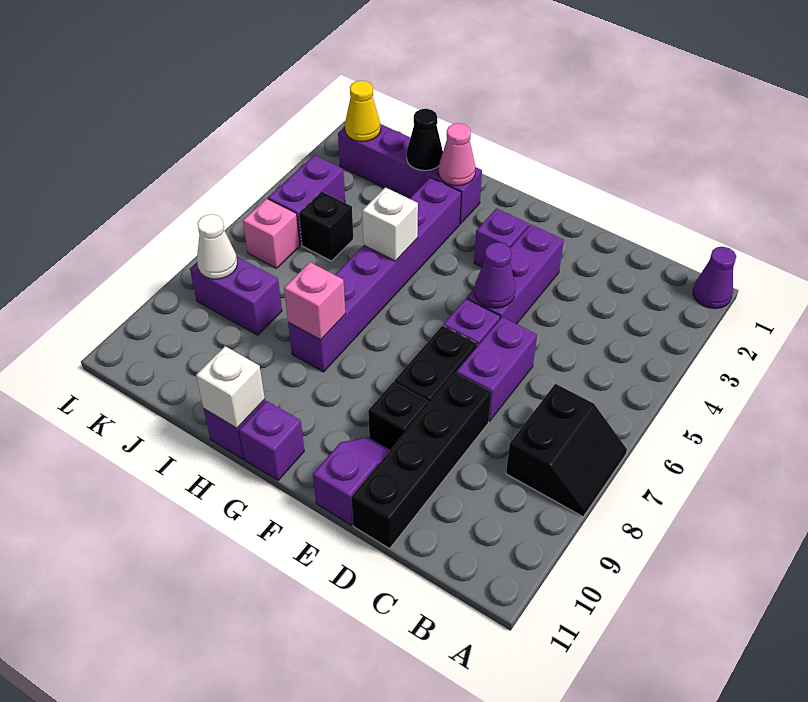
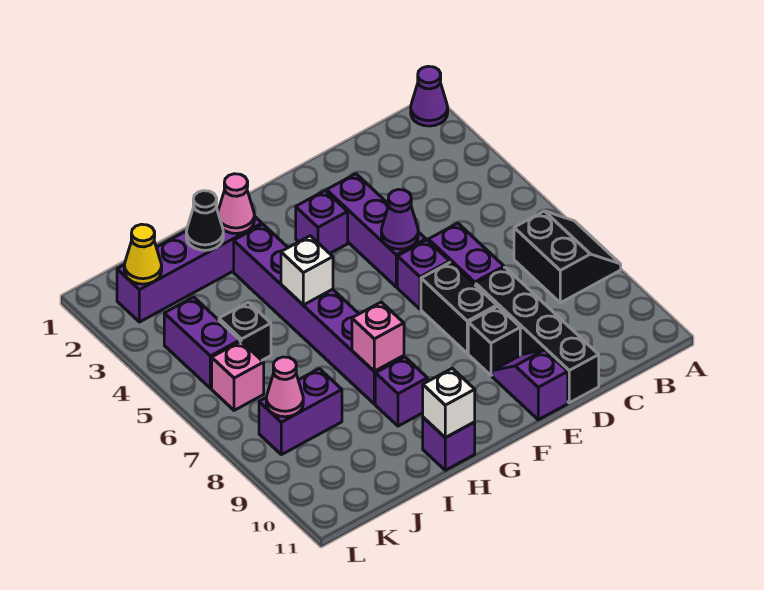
purple 1x1 brick [239,401,304,480] -> purple 1x1 brick moved to [375,357,428,426]
white 1x1 cone [197,214,237,279] -> pink 1x1 cone [266,357,303,417]

